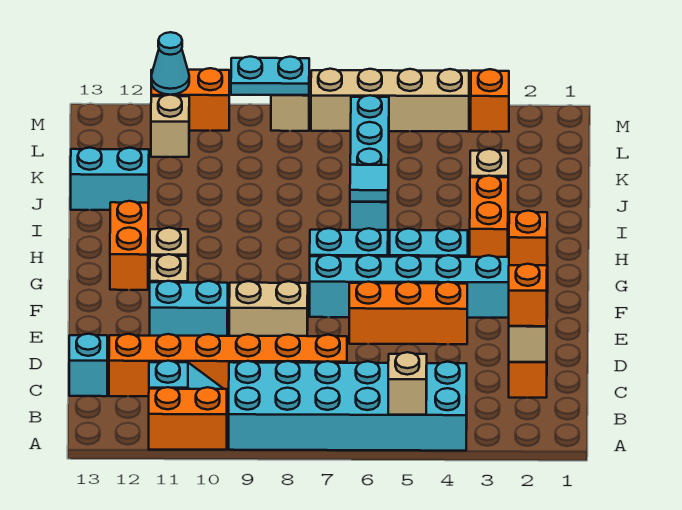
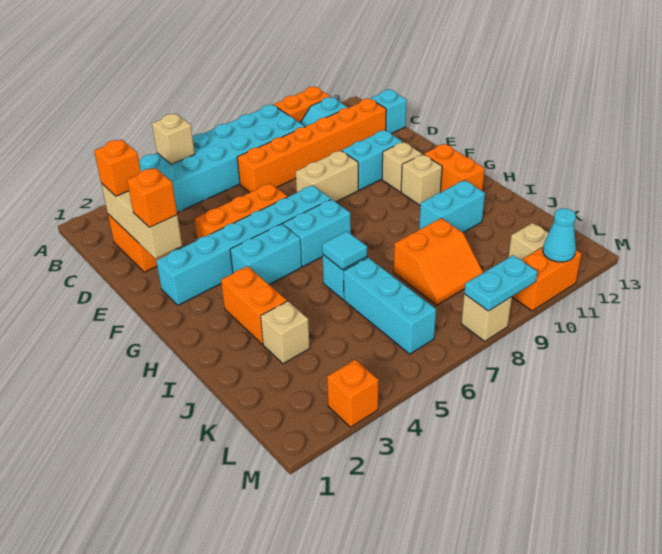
none -> orange 2x2 slope [394,218,483,305]
cyan 1x2 brick [71,148,149,210] -> cyan 1x2 brick moved to [419,180,485,232]
tan 1x4 brick [311,69,469,132] -> none

